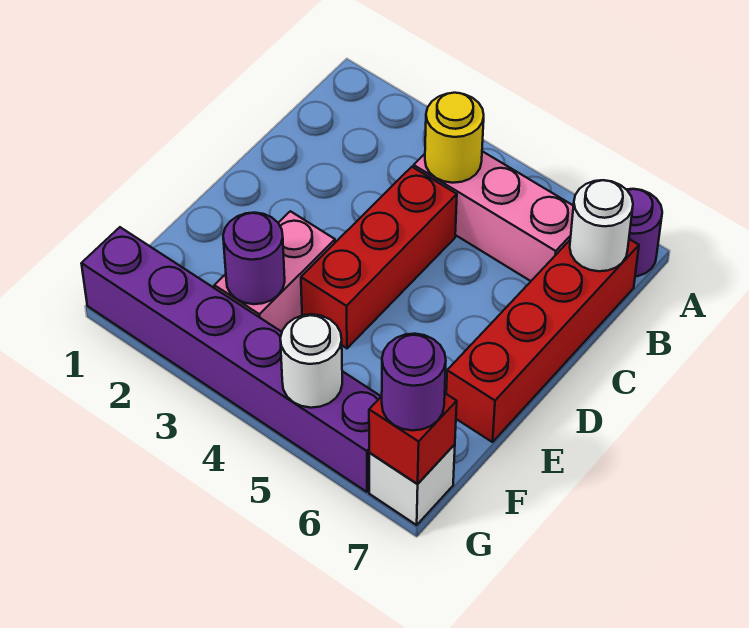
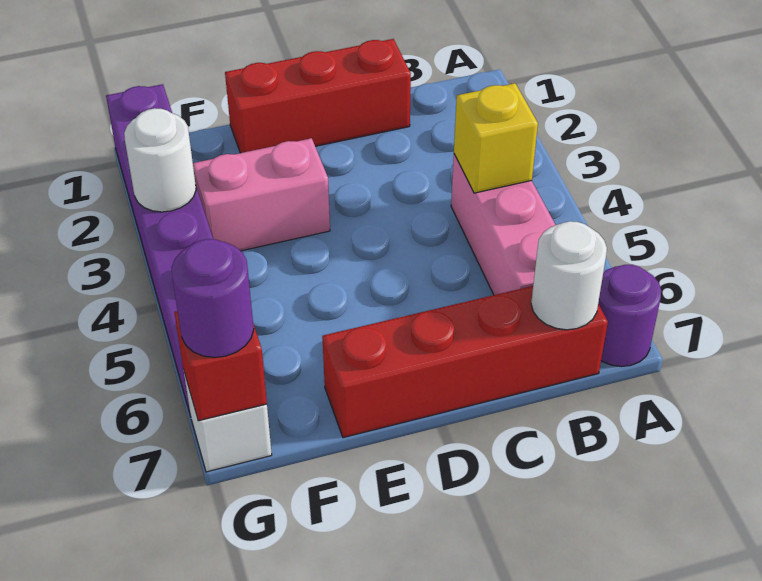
yellow 1x1 round brick [425,93,484,183] -> yellow 1x1 brick [454,83,538,193]
red 1x3 brick [301,167,457,348] -> red 1x3 brick moved to [225,39,411,153]
purple 1x1 round brick [223,213,285,304] -> none
white 1x1 round brick [280,314,342,408] -> white 1x1 round brick moved to [124,108,196,212]

